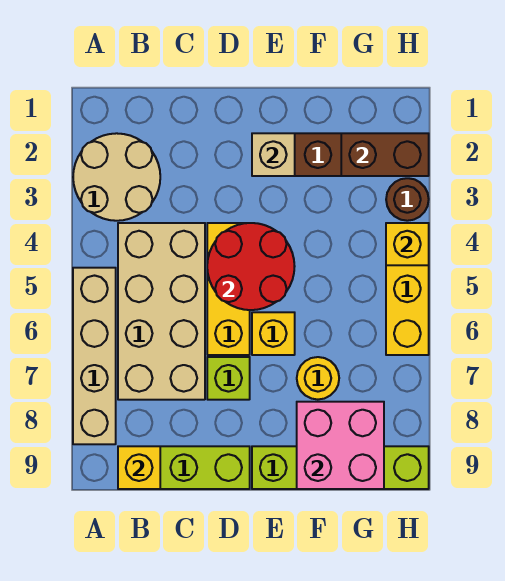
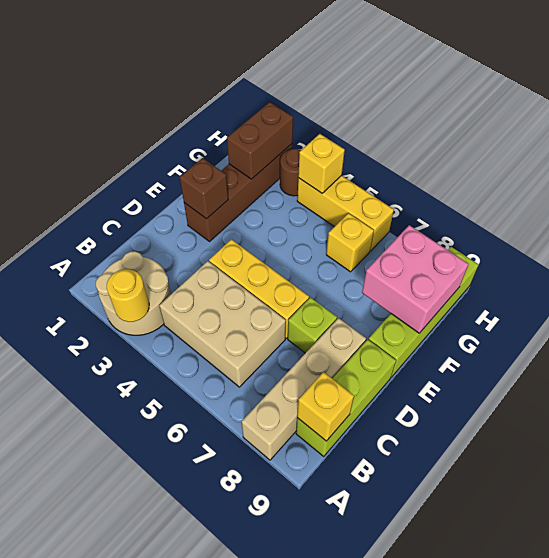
tan 1x4 brick [73,268,116,444] -> tan 1x4 brick turned to [242,318,366,460]
tan 2x4 brick [118,223,205,400] -> tan 2x3 brick [159,261,286,387]
red 2x2 round brick [207,223,295,310] -> none
tan 1x1 brick [252,133,295,176] -> brown 1x1 brick [180,158,228,219]
yellow 1x1 brick [252,312,295,355] -> yellow 1x1 brick moved to [326,213,374,272]
yellow 1x1 round brick [297,357,339,399] -> yellow 1x1 round brick moved to [107,269,149,322]

